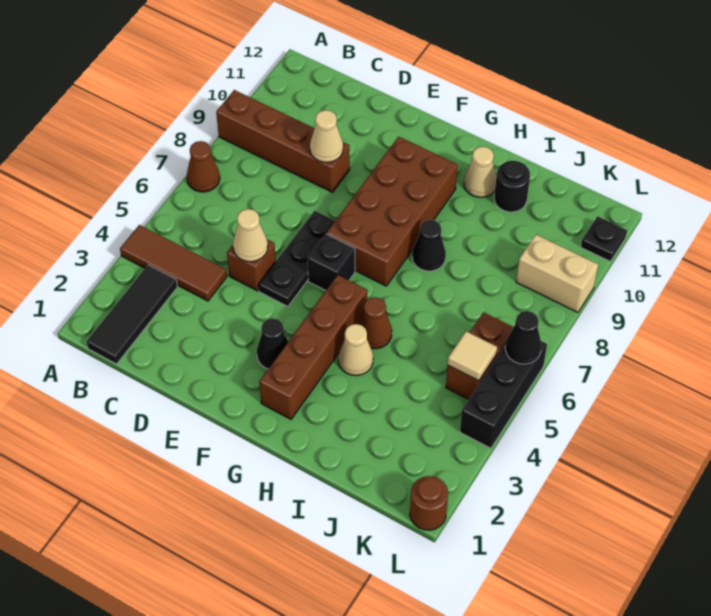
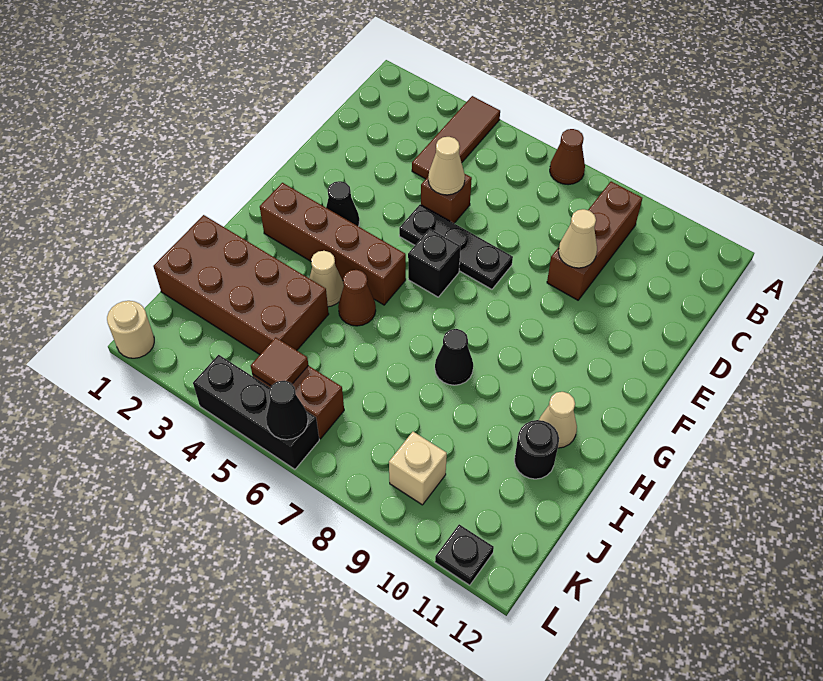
brown 1x4 brick [216,90,350,192] -> brown 1x3 brick [547,181,642,300]
black 1x3 tile [87,265,177,364] -> none
brown 2x4 brick [327,137,458,286] -> brown 2x4 brick moved to [153,215,329,354]
tan 1x1 tile [448,331,497,381] -> brown 1x1 tile [251,337,308,386]
tan 1x2 brick [516,234,598,312] -> tan 1x1 brick [389,432,447,505]
brown 1x1 round brick [410,476,448,530] -> tan 1x1 round brick [107,301,154,358]

